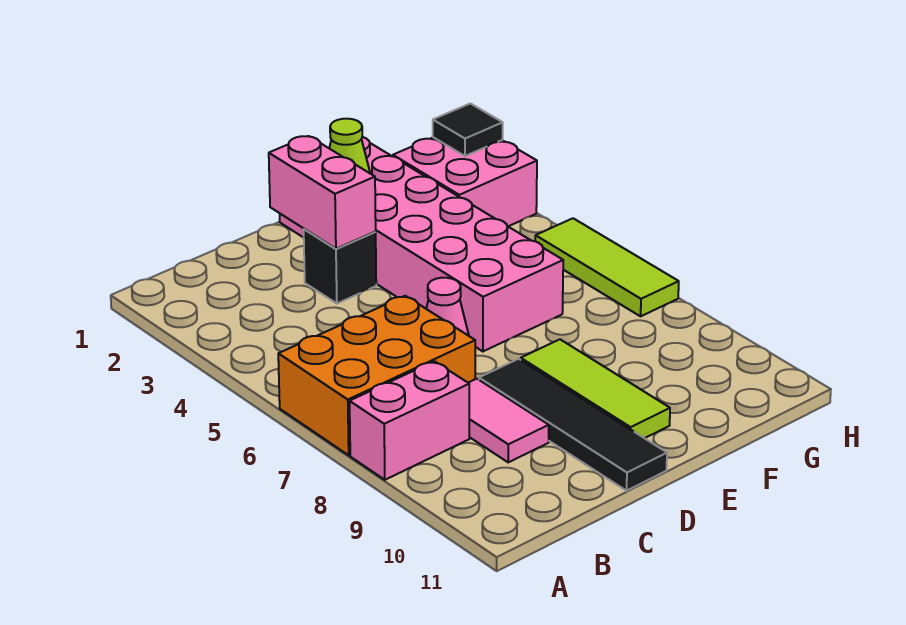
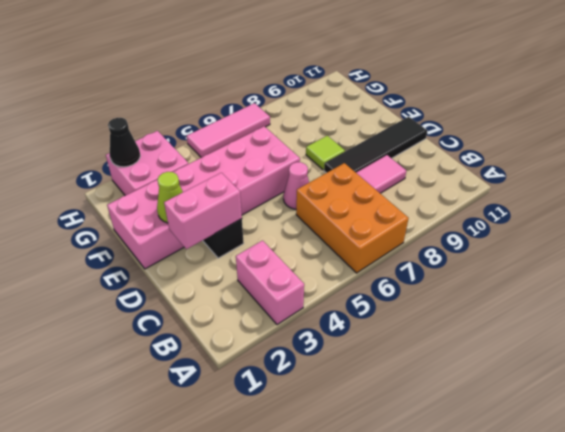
pink 1x2 brick [350,361,469,480] -> pink 1x2 brick moved to [236,241,304,325]
lime 1x3 tile [521,339,670,438] -> lime 1x1 tile [306,136,345,170]
black 1x1 tile [433,104,503,156] -> black 1x1 cone [108,118,140,167]
lime 1x3 tile [535,218,679,316] -> pink 1x3 tile [187,103,270,158]

